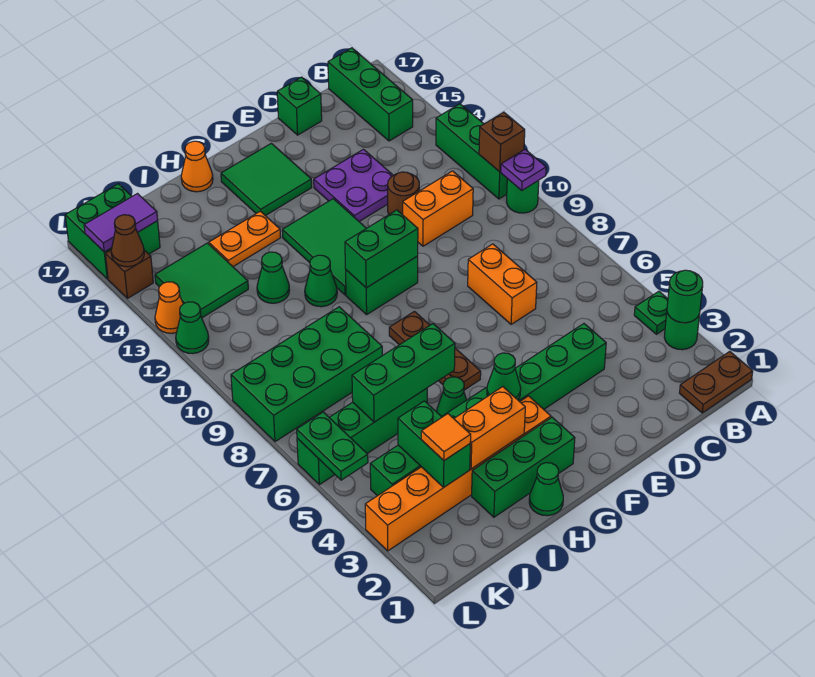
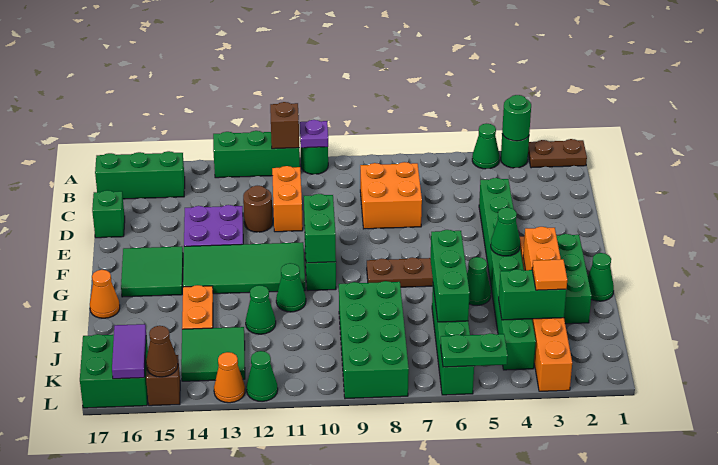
brown 1x2 plate [680,351,753,413] -> brown 1x2 plate turned to [528,139,587,168]
green 1x1 plate [634,291,668,334] -> green 1x1 cone [472,124,500,169]
orange 1x2 brick [468,244,537,324] -> orange 2x2 brick [360,162,422,229]
green 2x3 tile [282,199,366,295] -> green 2x4 tile [183,242,305,294]

